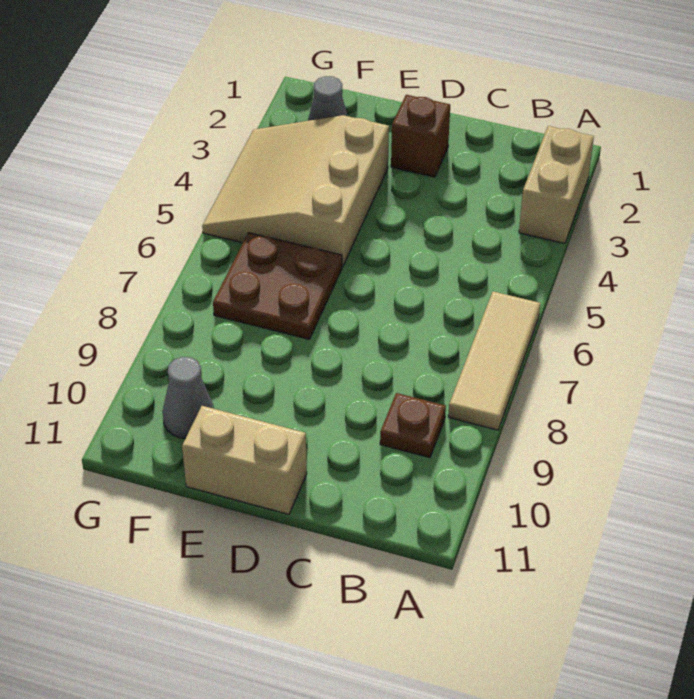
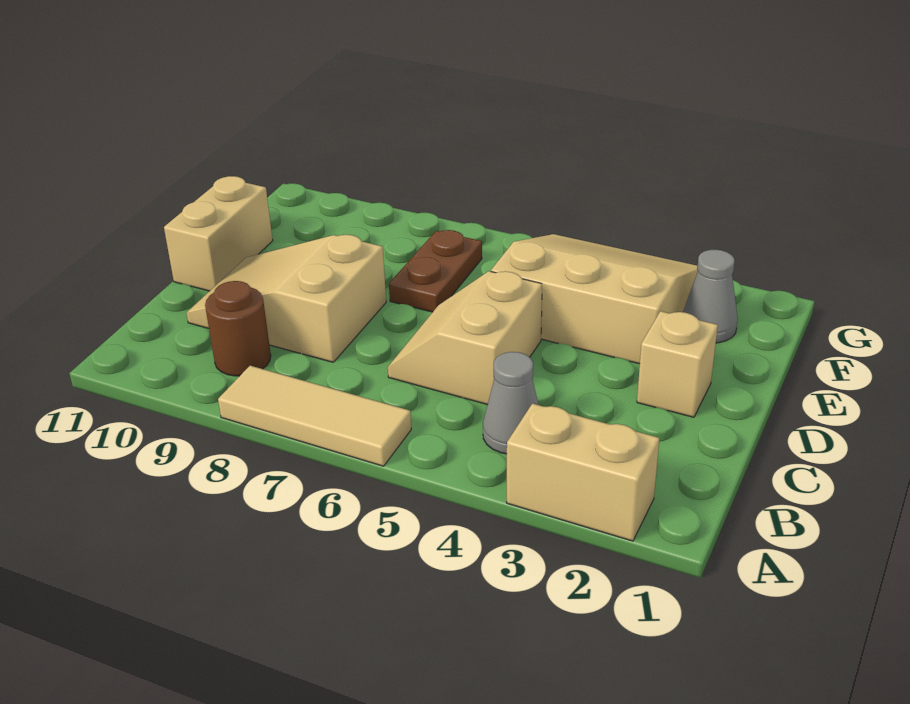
brown 1x1 plate [380,393,446,458] -> brown 1x1 round brick [205,281,271,376]
none -> tan 2x2 slope [388,271,542,405]
none -> tan 2x3 slope [186,235,386,362]
brown 1x1 brick [391,95,450,177] -> tan 1x1 brick [637,311,718,417]
brown 2x2 plate [213,233,342,339] -> brown 1x2 plate [389,230,482,312]
grey 1x1 cone [163,357,214,438] -> grey 1x1 cone moved to [483,352,539,454]

